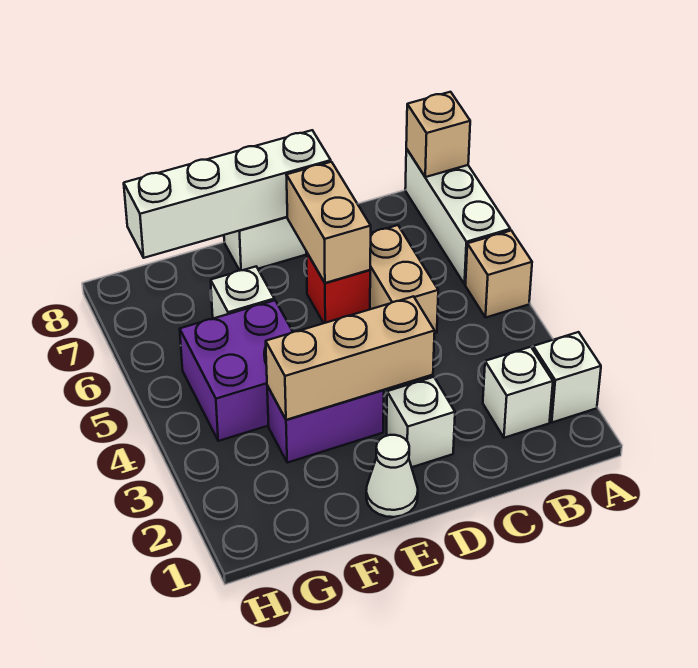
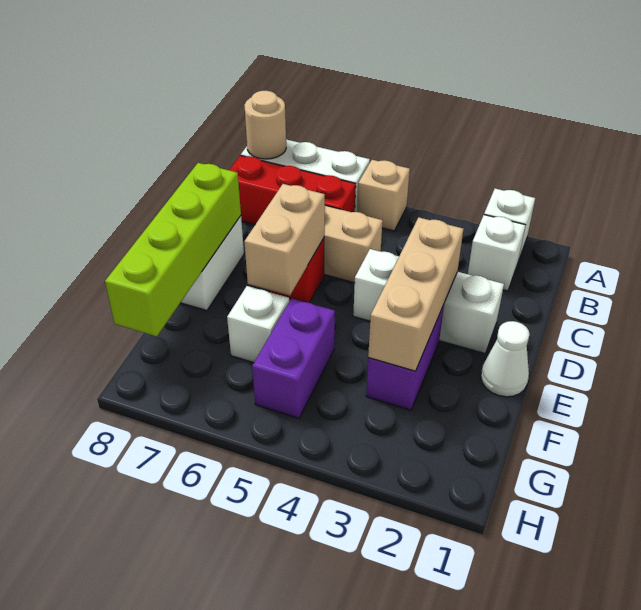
tan 1x1 brick [406,92,470,177] -> tan 1x1 round brick [244,91,286,159]
none -> red 1x3 brick [229,155,356,225]
white 1x1 brick [387,377,455,467] -> white 1x3 brick [353,249,504,353]
tan 1x2 brick [286,162,371,283] -> tan 1x2 brick turned to [244,184,325,296]
white 1x4 brick [124,130,331,258] -> lime 1x4 brick [105,163,241,337]
purple 2x2 brick [180,300,293,441] -> purple 1x2 brick [252,298,335,418]

